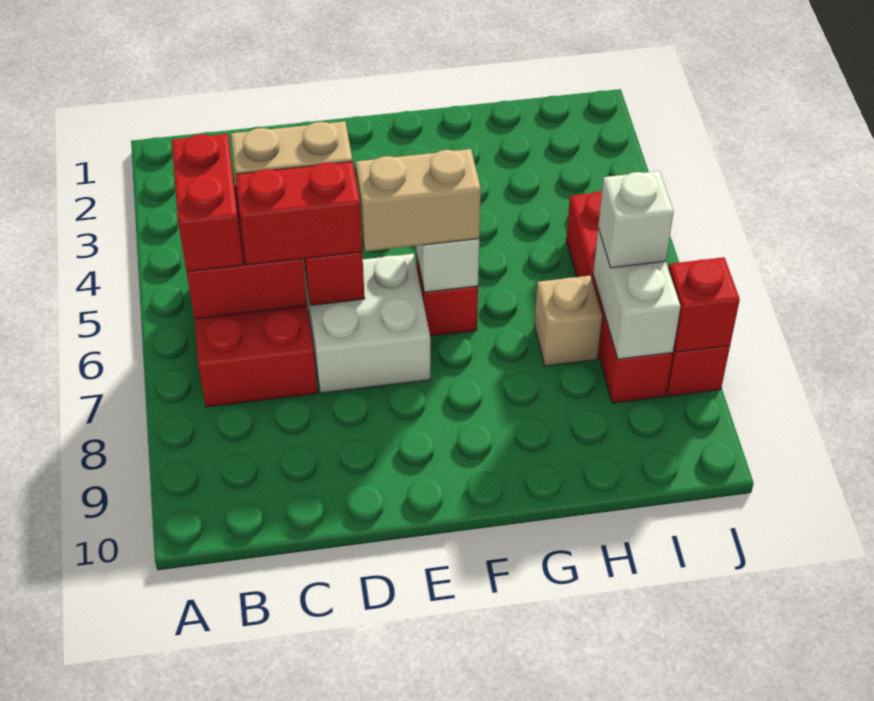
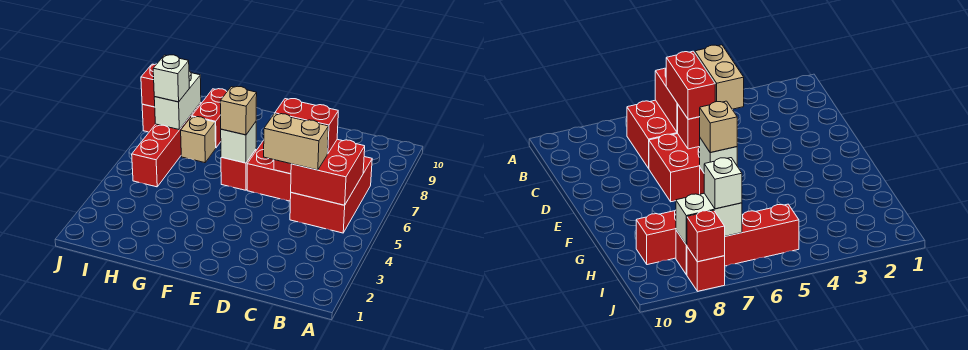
red 1x2 brick [172,134,243,272] -> red 1x2 brick moved to [192,89,227,148]
white 2x2 brick [305,254,430,393] -> red 2x2 brick [247,140,291,201]
tan 1x2 brick [356,149,481,251] -> tan 1x1 brick [220,86,257,135]

